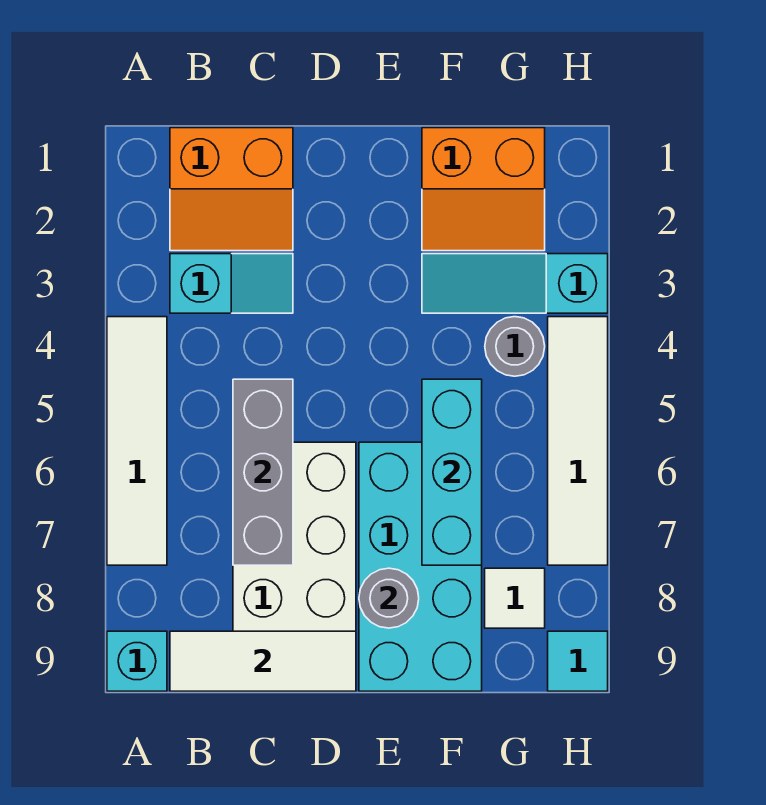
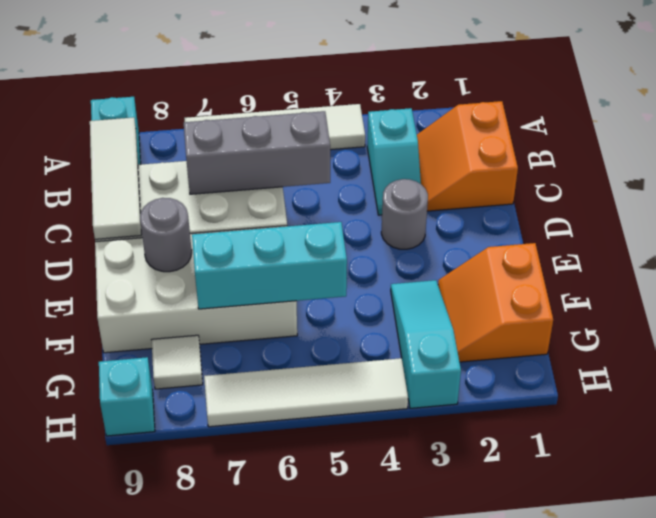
cyan 2x4 brick [359,442,482,691] -> white 2x4 brick [95,226,297,353]
grey 1x1 round brick [485,317,545,376] -> grey 1x1 round brick moved to [381,179,428,249]
cyan 1x1 tile [548,631,608,691] -> cyan 1x1 brick [99,357,155,436]

